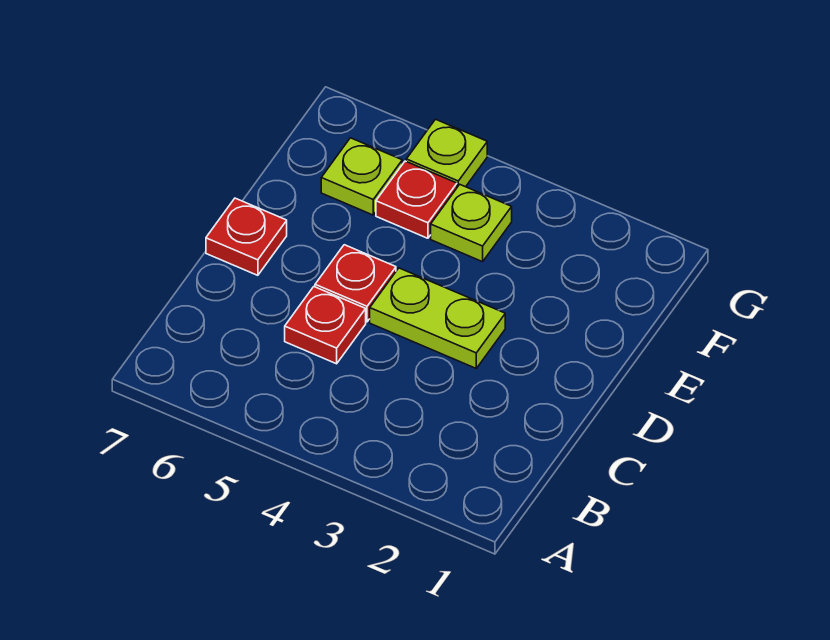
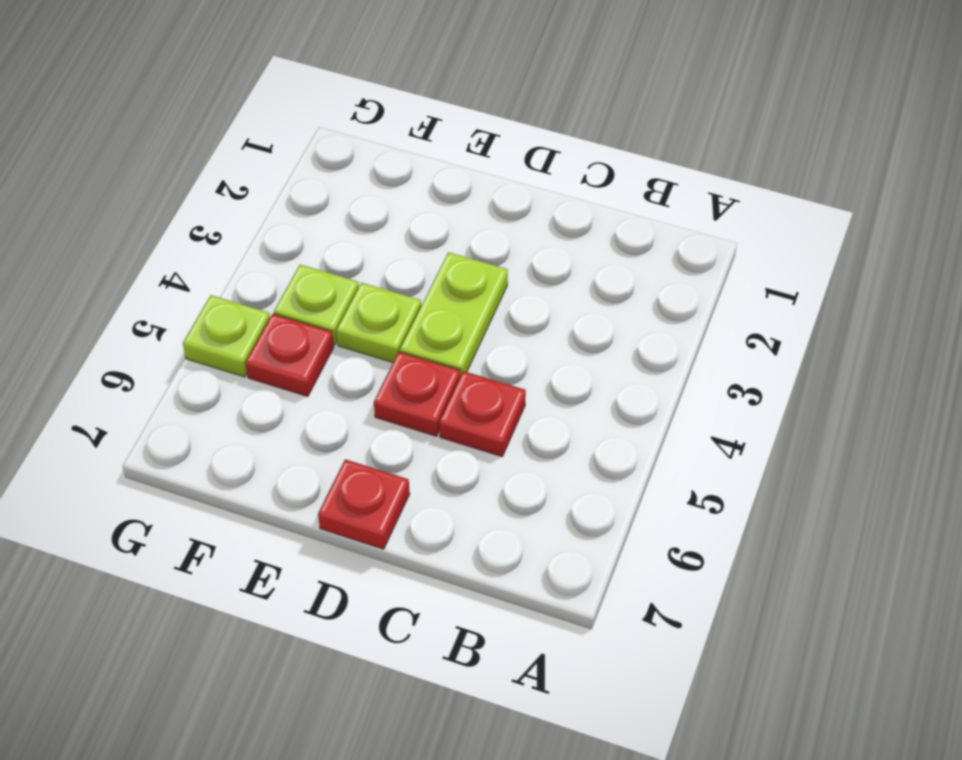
lime 1x1 plate [321,138,402,215] -> lime 1x1 plate moved to [336,283,421,362]

